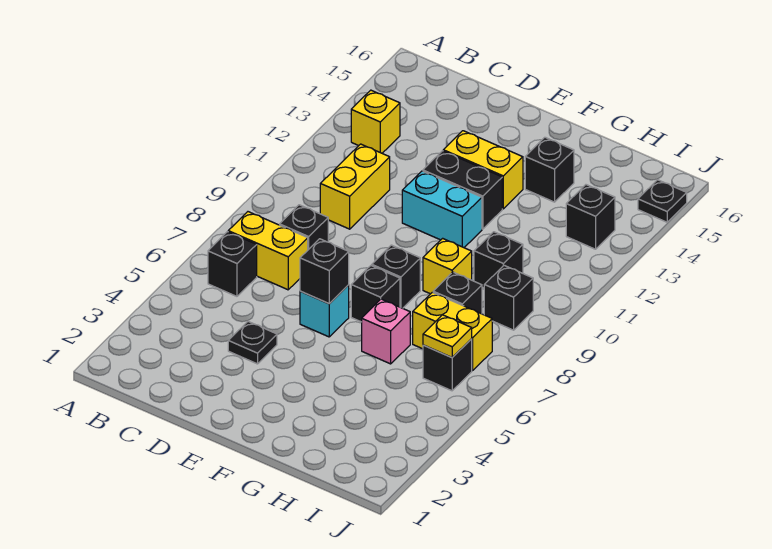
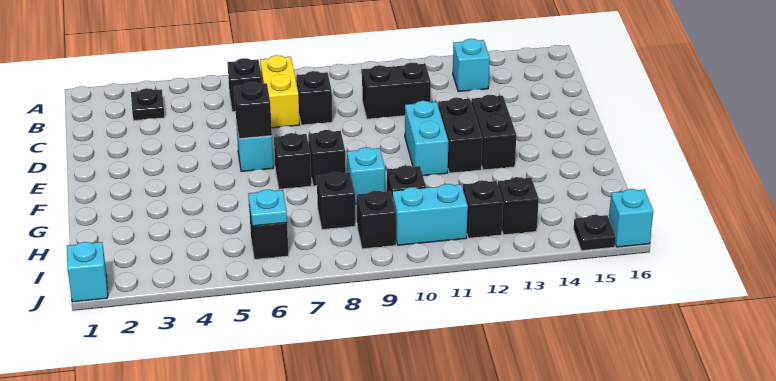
yellow 1x1 brick [351,90,400,153] -> cyan 1x1 brick [453,39,490,92]
yellow 1x2 brick [320,144,390,229] -> black 1x2 brick [362,63,431,119]
black 1x1 plate [228,322,277,364] -> black 1x1 plate moved to [131,88,165,121]
yellow 1x2 brick [443,131,523,209] -> black 1x2 brick [471,95,516,170]
pink 1x1 brick [362,299,410,364] -> none
yellow 1x1 brick [423,238,472,294] -> cyan 1x1 brick [347,147,385,204]
black 1x1 brick [525,137,574,202] -> black 1x1 brick moved to [463,180,503,238]
yellow 1x2 brick [413,292,492,371] -> none
yellow 1x1 plate [423,315,472,357] -> cyan 1x1 plate [248,190,287,226]
none -> cyan 1x2 brick [392,184,468,245]
none -> cyan 1x1 brick [67,242,108,302]
none -> cyan 1x1 brick [609,189,653,247]

